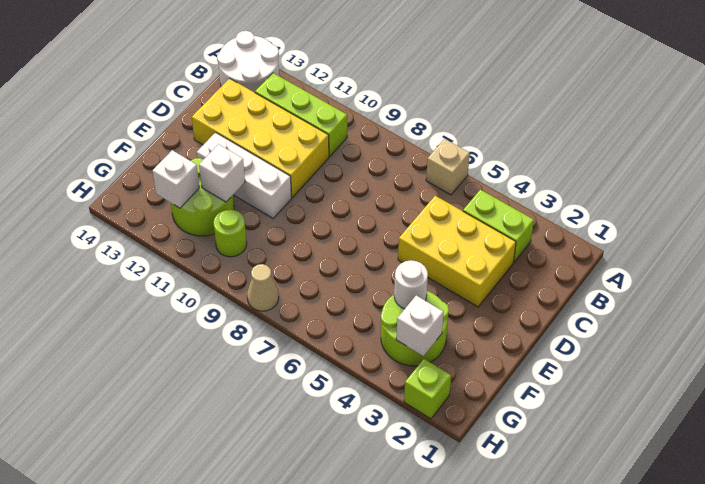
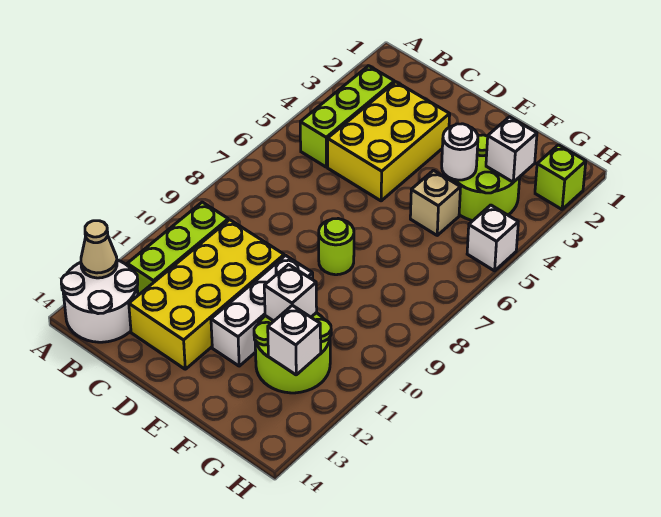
tan 1x1 brick [426,139,470,195] -> tan 1x1 brick moved to [410,170,461,235]
lime 1x2 brick [463,190,534,262] -> lime 1x3 brick [300,66,394,167]
lime 1x1 round brick [213,209,247,257] -> lime 1x1 round brick moved to [319,219,354,275]
none -> white 1x1 brick [467,205,518,271]
tan 1x1 cone [247,264,279,311] -> tan 1x1 cone moved to [81,221,117,278]

